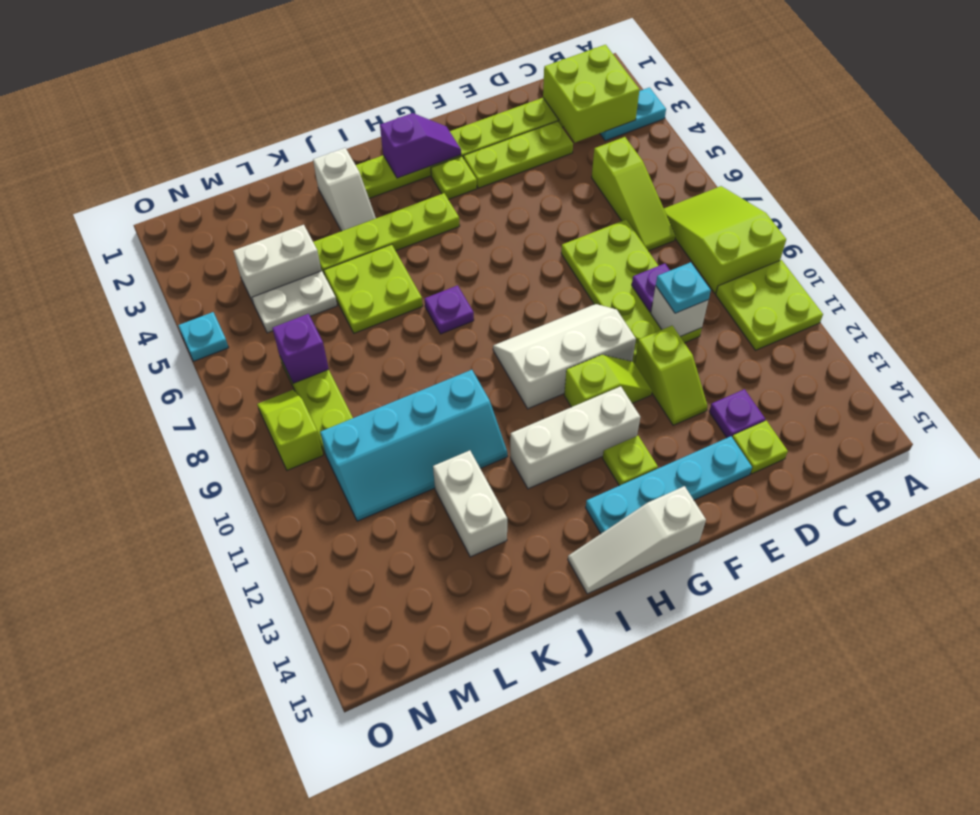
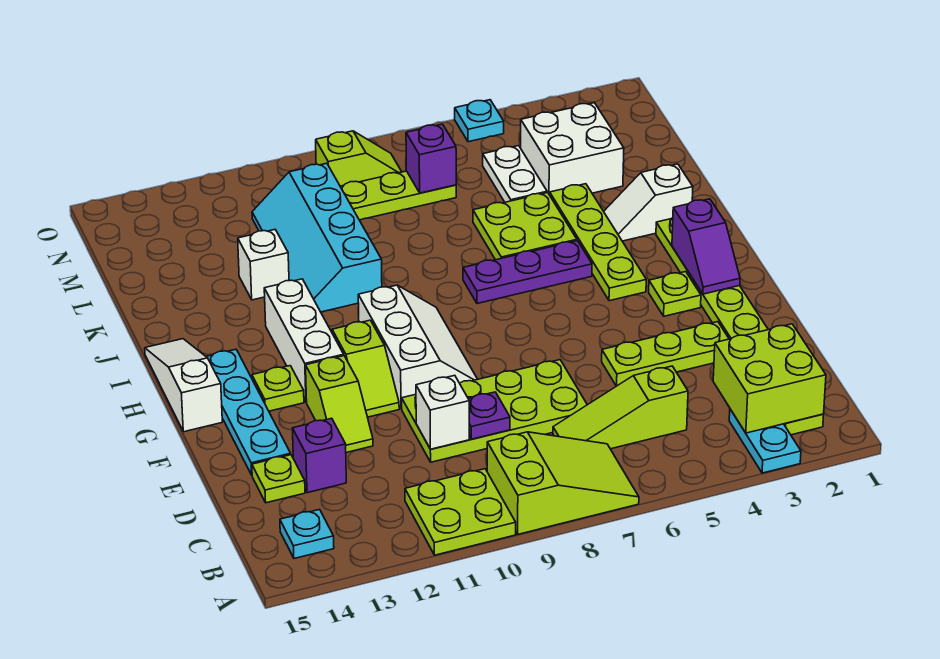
lime 1x3 plate [464,121,573,188] -> lime 1x3 plate turned to [602,322,729,386]
cyan 1x1 plate [656,262,711,313] -> cyan 1x1 plate moved to [280,510,334,558]
purple 1x1 plate [709,389,765,438] -> purple 1x1 brick [292,418,346,493]
lime 1x2 slope [635,326,708,425] -> lime 1x2 slope turned to [306,356,373,453]
purple 1x1 plate [425,285,474,334] -> purple 1x3 plate [463,241,592,304]
white 1x2 brick [433,451,507,557] -> white 1x1 brick [238,230,289,300]
white 1x2 brick [233,225,321,304] -> white 2x2 brick [521,103,624,195]

